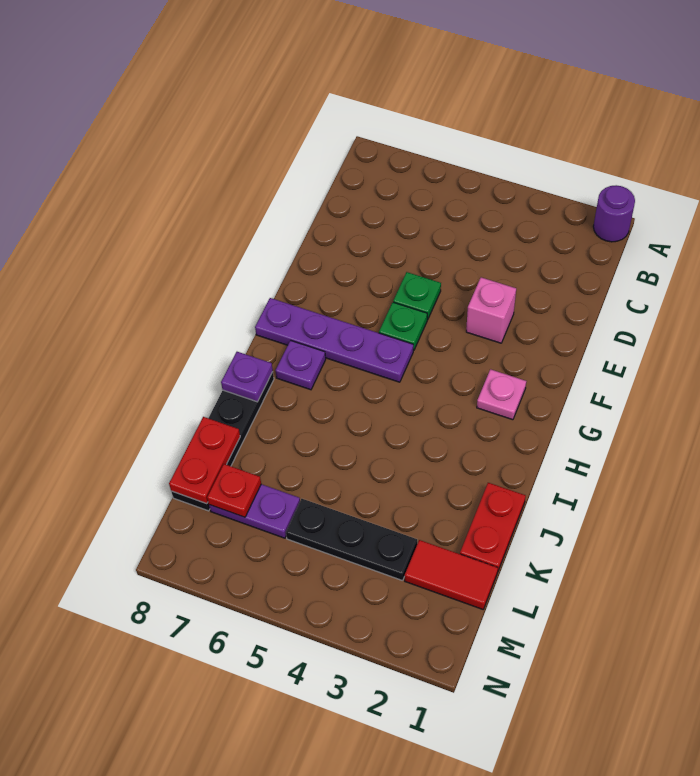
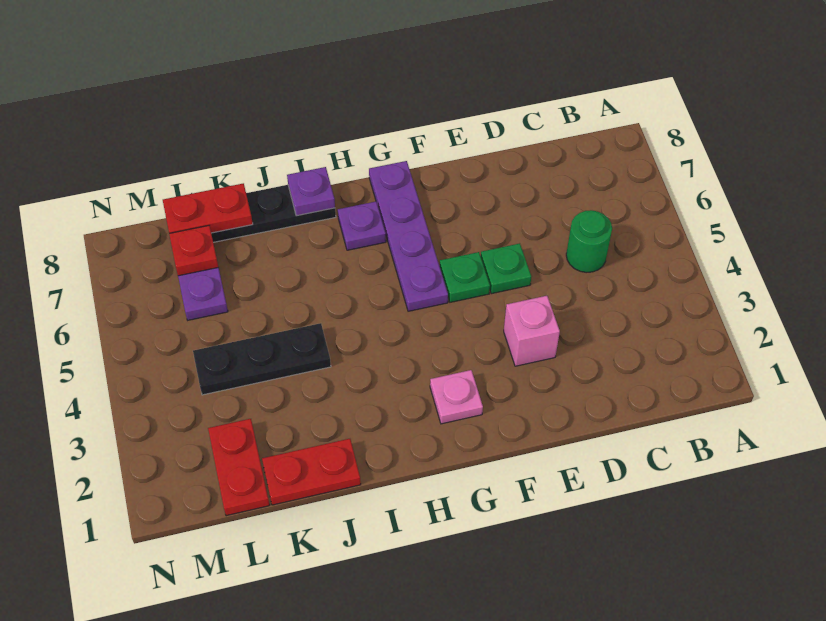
purple 1x1 round brick [593,185,635,242] -> none
none -> green 1x1 round brick [566,210,612,273]
red 1x2 tile [405,540,498,609] -> red 1x2 plate [208,419,270,516]
black 1x3 plate [286,499,417,581] -> black 1x3 plate turned to [193,323,331,395]

